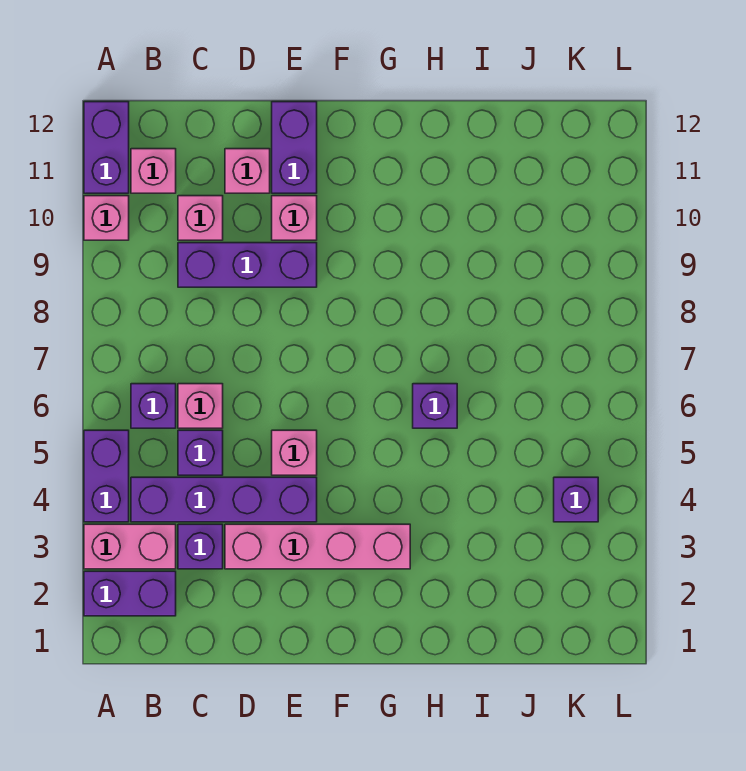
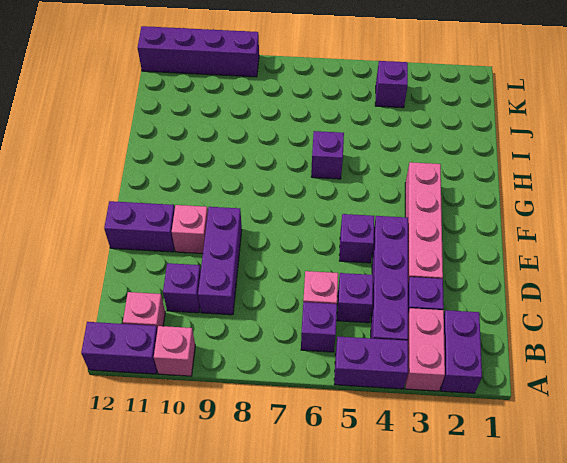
pink 1x1 brick [178,196,223,240] -> purple 1x1 brick [163,263,201,313]
pink 1x1 brick [225,149,270,193] -> none
pink 1x1 brick [272,430,317,475] -> purple 1x1 brick [339,214,374,263]
none -> purple 1x4 brick [138,26,259,77]

